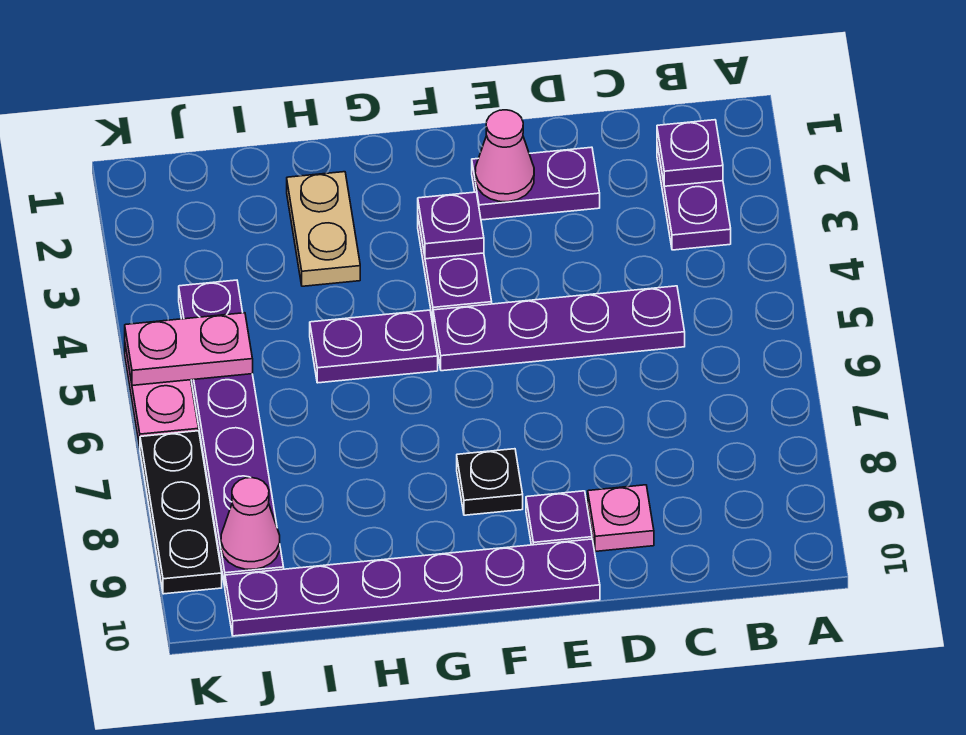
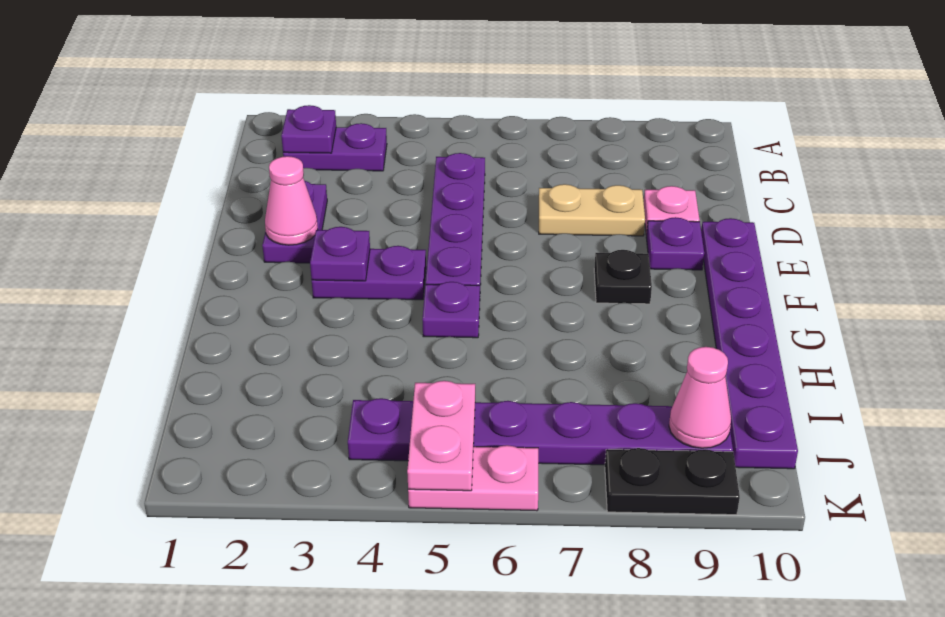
purple 1x2 plate [310,310,438,383] -> purple 1x1 plate [422,282,480,338]
tan 1x2 plate [287,172,360,286] -> tan 1x2 plate moved to [539,184,645,236]
black 1x3 plate [140,431,222,594] -> black 1x2 plate [605,448,740,515]

